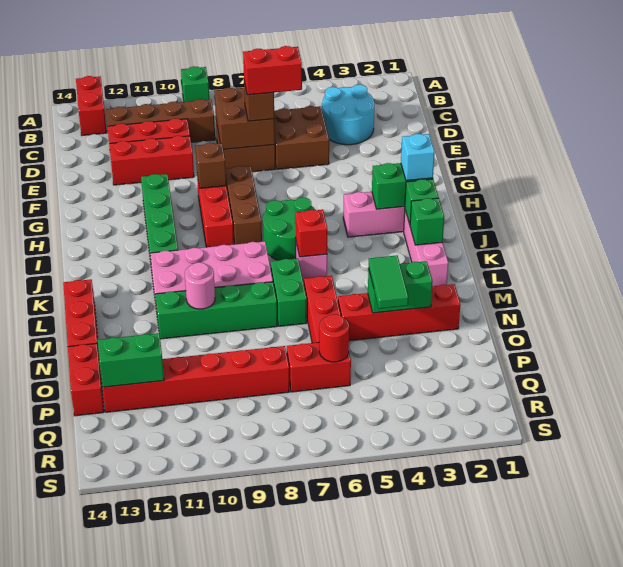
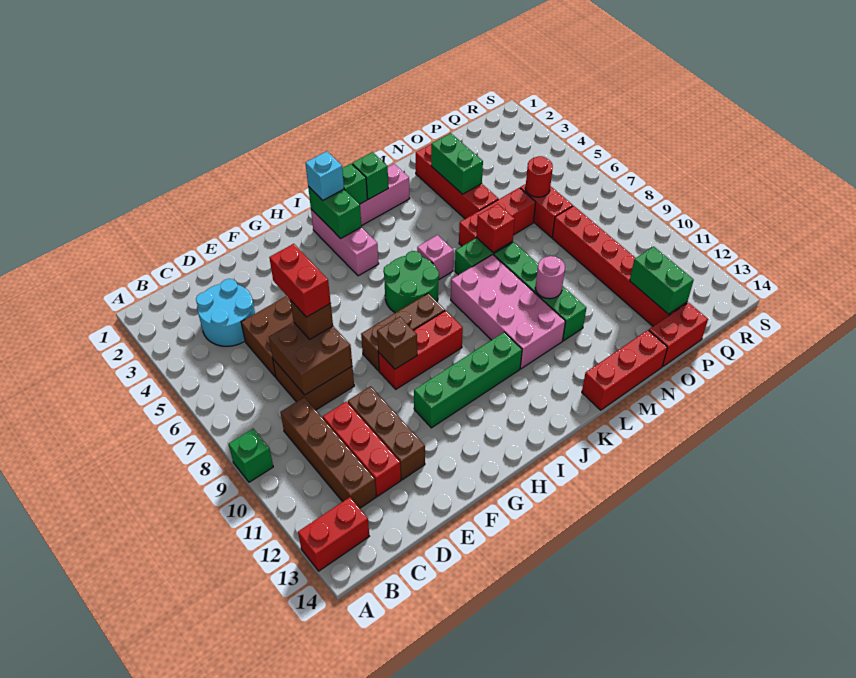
red 1x3 brick [109,136,194,185] -> brown 1x3 brick [348,386,425,480]
red 1x1 brick [295,210,327,257] -> red 1x1 brick moved to [477,204,515,253]
green 1x2 tile [369,256,408,309] -> none

